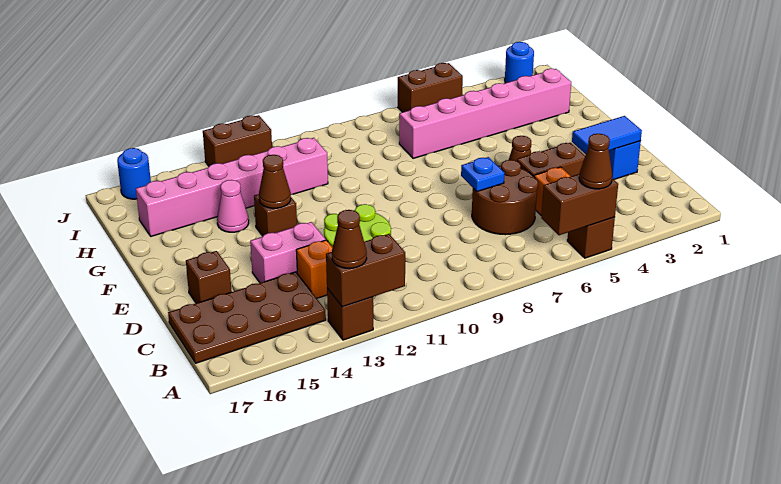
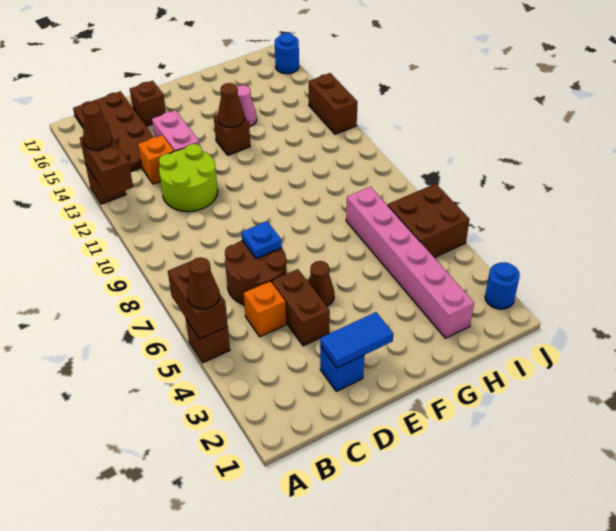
blue 1x2 tile [572,116,642,154] -> blue 1x2 tile turned to [320,312,393,368]
pink 1x6 brick [136,138,328,236] -> none
brown 1x2 brick [398,63,463,112] -> brown 2x2 brick [388,184,470,258]

